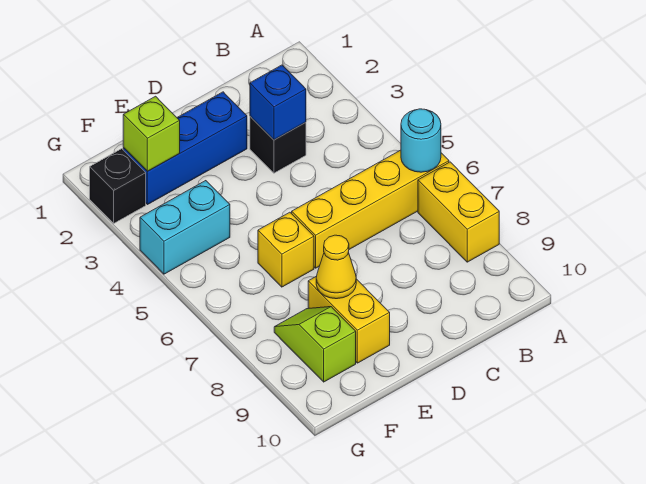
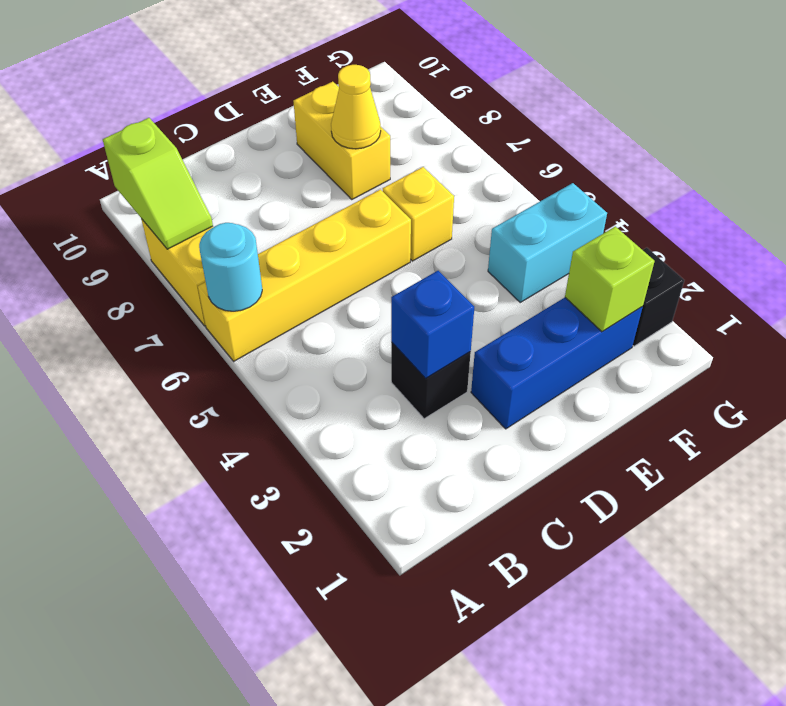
lime 1x2 slope [274,307,356,382] -> lime 1x2 slope moved to [103,118,213,249]

